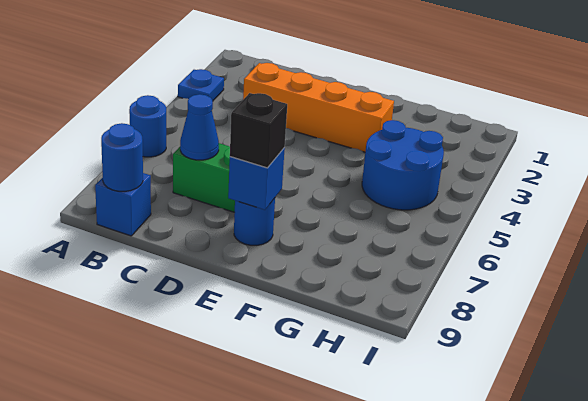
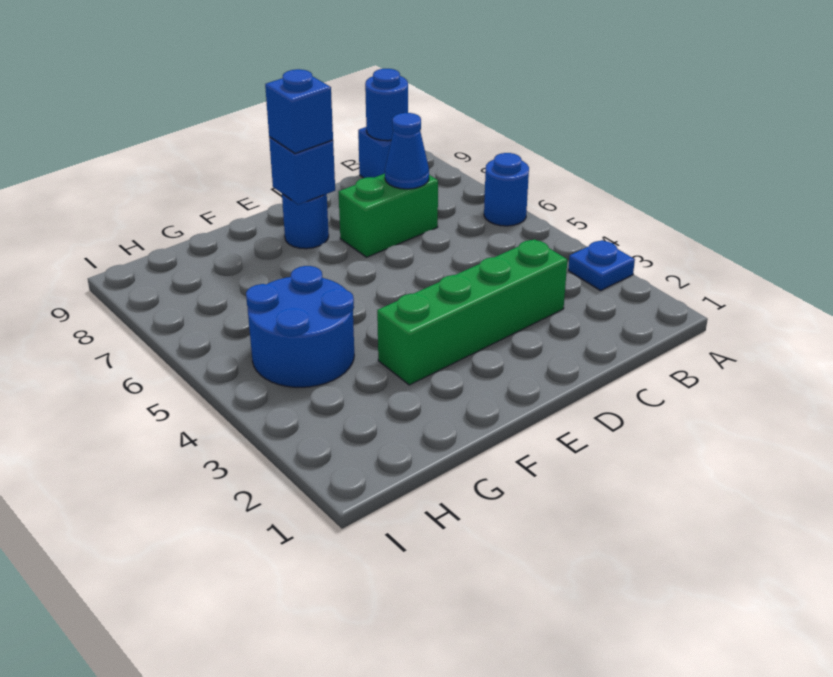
orange 1x4 brick [243,63,394,152] -> green 1x4 brick [377,239,567,385]
black 1x1 brick [230,93,287,168] -> blue 1x1 brick [265,69,333,154]

